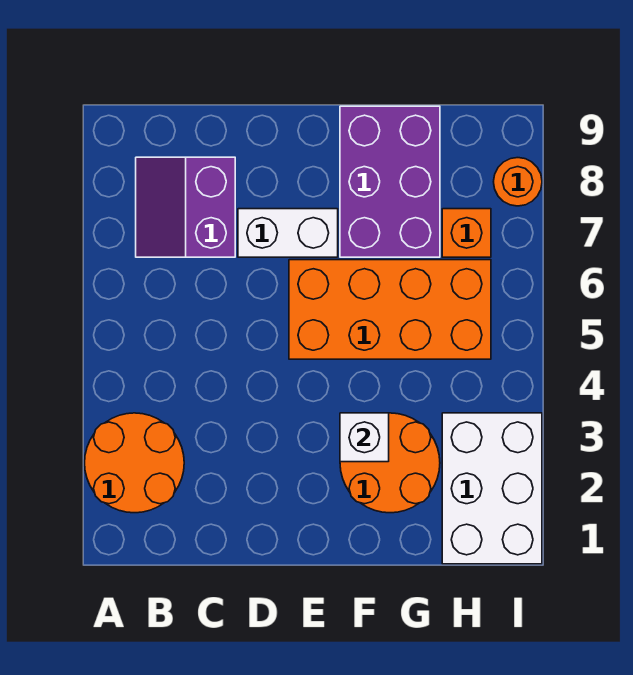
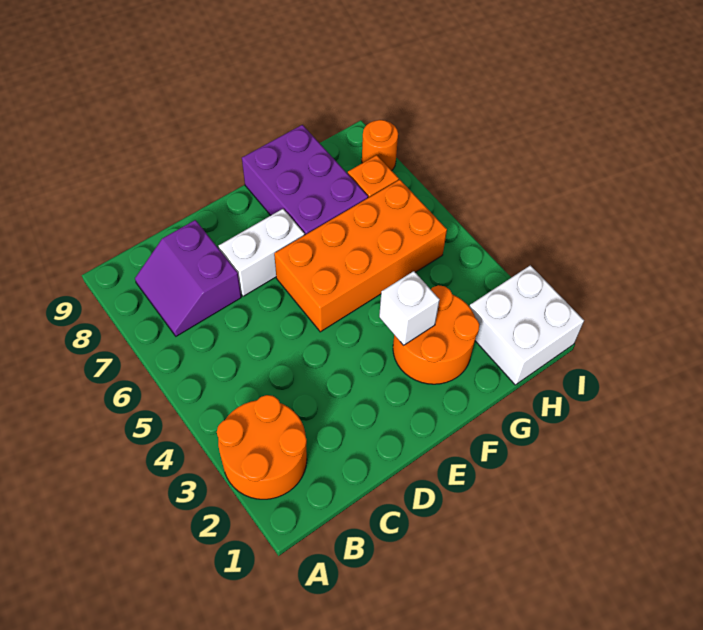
white 2x3 brick [442,413,542,564] -> white 2x2 brick [470,265,584,385]

